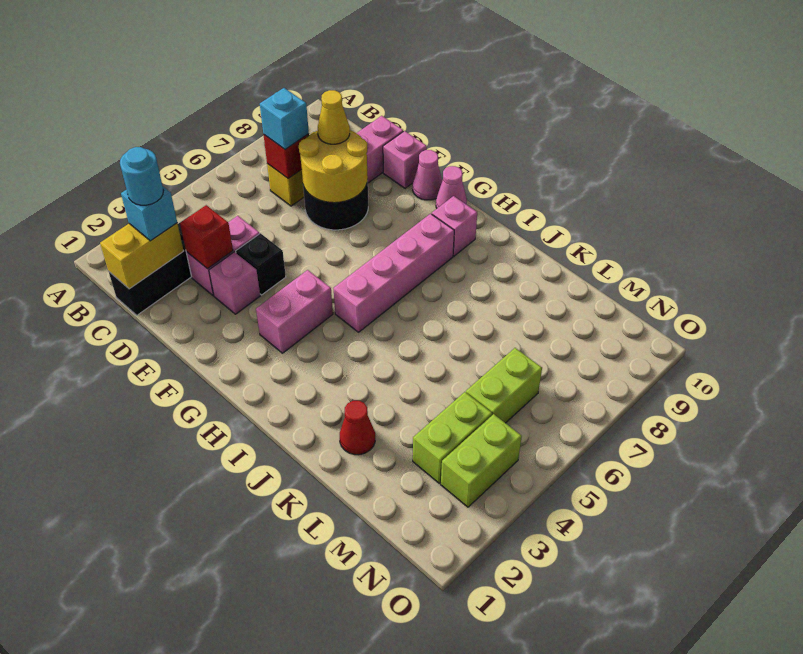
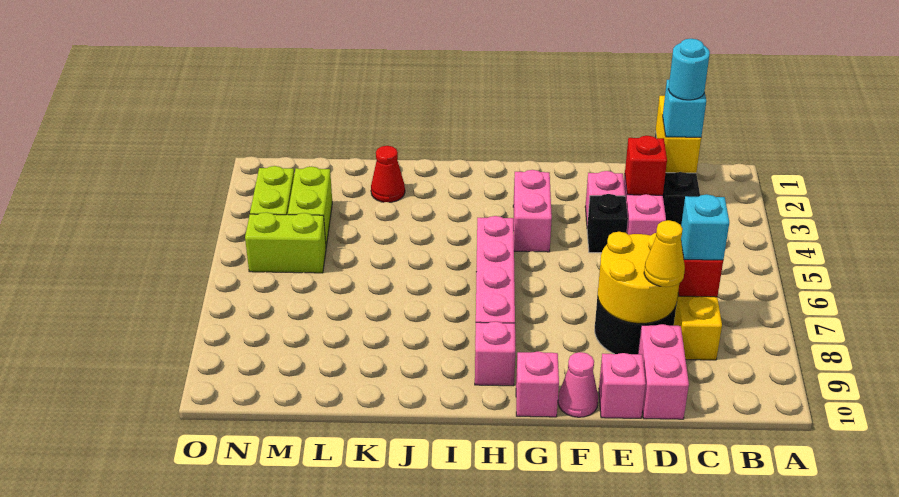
pink 1x1 cone [436,166,467,208] -> pink 1x1 brick [516,351,559,417]
lime 1x2 brick [466,348,542,423] -> lime 1x2 brick turned to [245,212,326,273]

